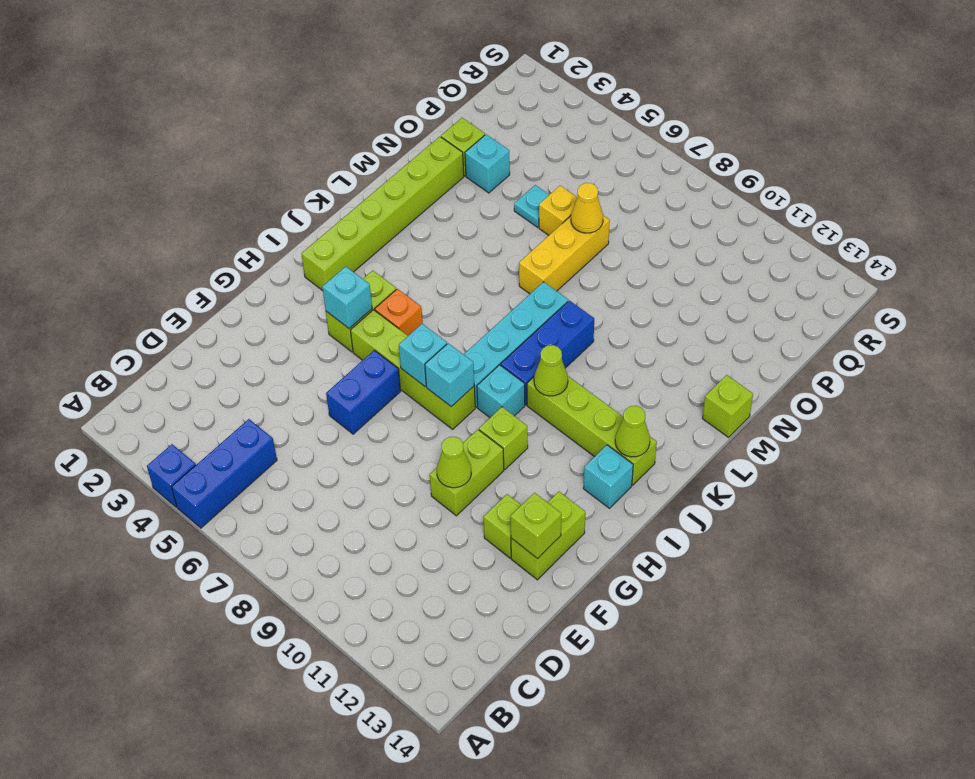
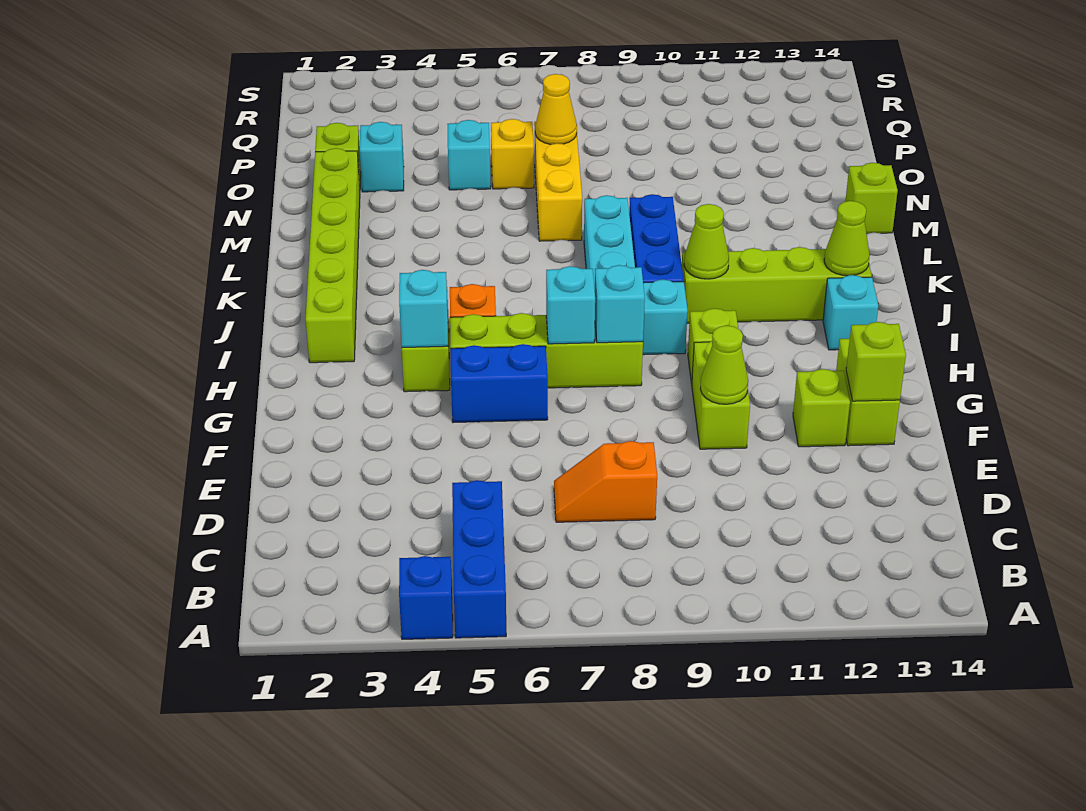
none -> orange 1x2 slope [554,441,657,522]
blue 1x2 brick [326,350,401,434] -> blue 1x2 brick turned to [451,344,548,423]
cyan 1x1 plate [514,185,549,227] -> cyan 1x1 brick [448,120,491,190]

